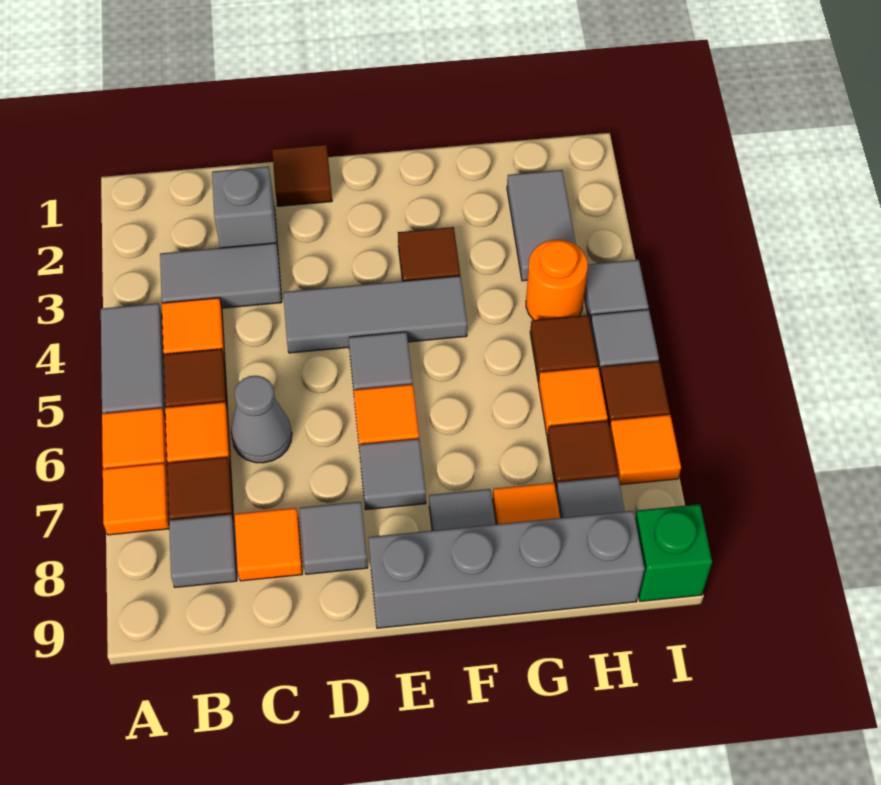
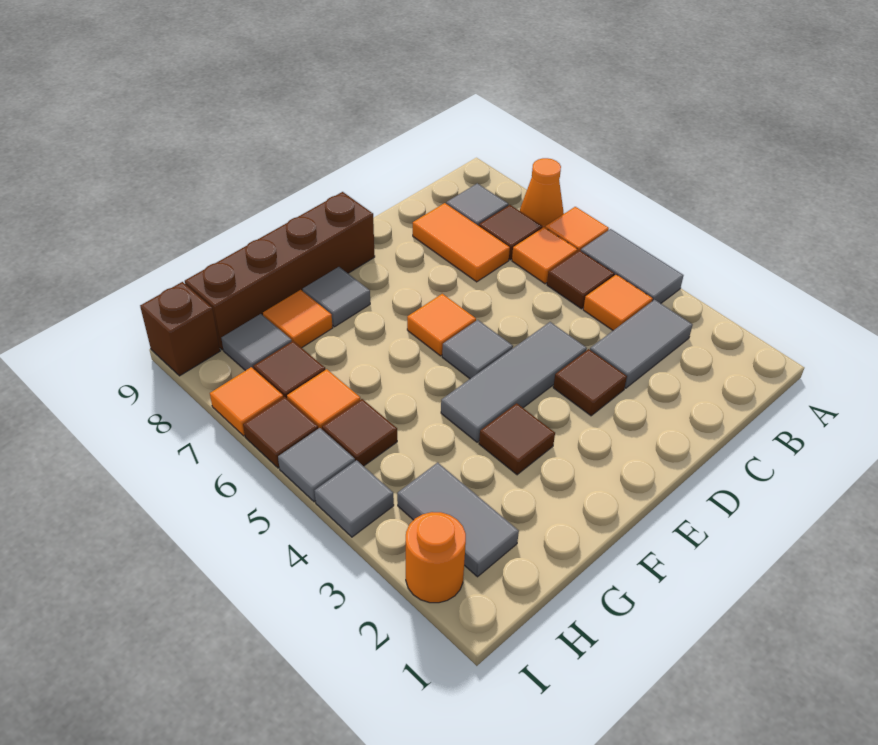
orange 1x1 tile [103,463,169,535] -> orange 1x1 cone [520,158,564,228]
grey 1x1 brick [212,166,278,250] -> none
grey 1x1 cone [231,376,292,463] -> none
orange 1x1 tile [235,508,302,581] -> orange 1x2 tile [413,203,510,282]
brown 1x1 tile [272,144,332,206] -> brown 1x1 tile moved to [553,349,627,416]
grey 1x1 tile [300,502,368,574] -> none
grey 1x1 tile [359,439,426,510] -> none
grey 1x4 brick [368,511,645,628] -> brown 1x4 brick [185,192,375,350]
orange 1x1 round brick [526,240,588,320] -> orange 1x1 round brick moved to [406,512,466,603]
green 1x1 brick [635,504,712,601] -> brown 1x1 brick [140,282,220,376]

